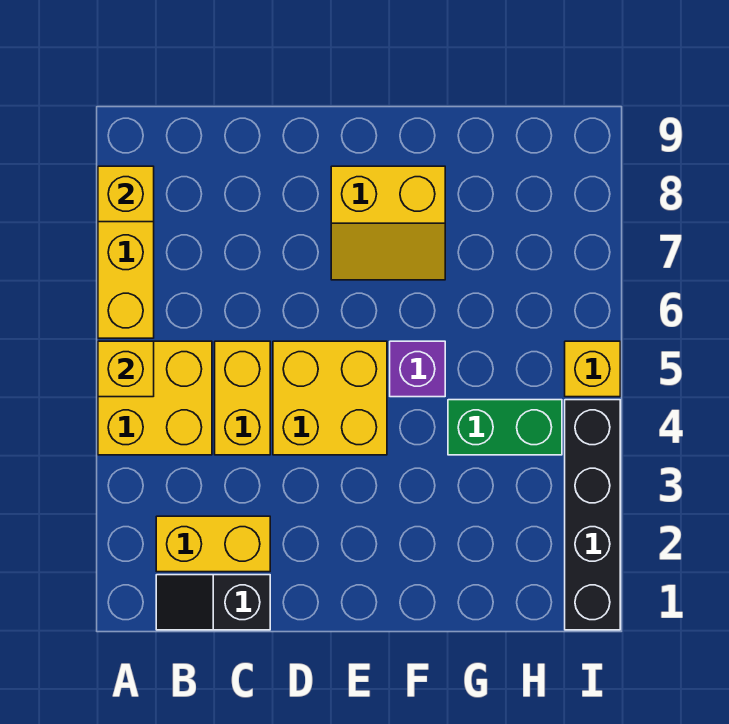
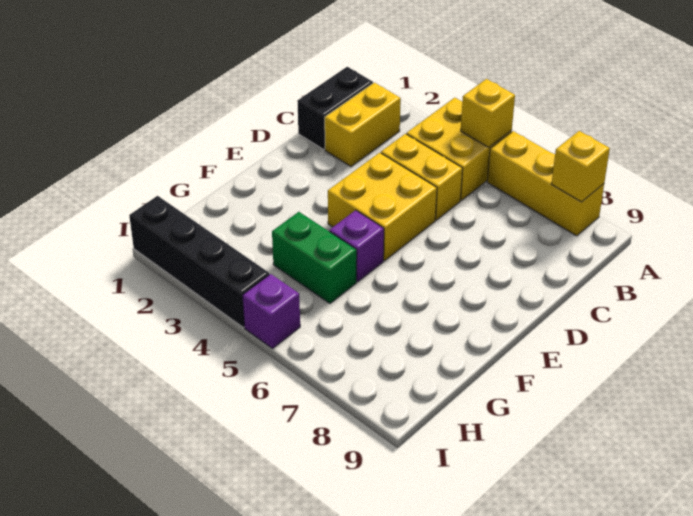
black 1x2 slope [156,575,270,630] -> black 1x2 brick [297,67,373,149]
yellow 2x2 slope [331,166,445,280] -> none
green 1x2 brick [448,400,562,455] -> green 1x2 brick turned to [272,212,357,303]
yellow 1x1 brick [565,341,620,397] -> purple 1x1 brick [242,274,300,349]

